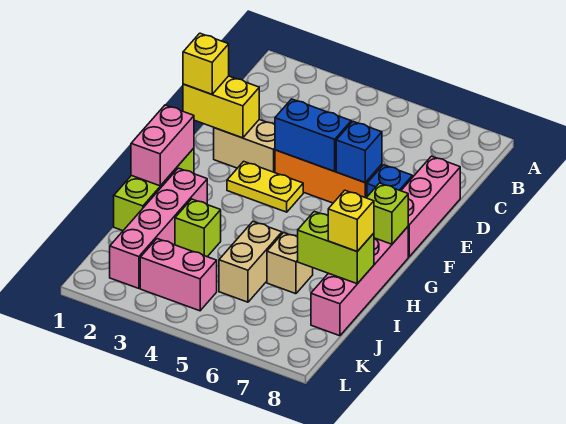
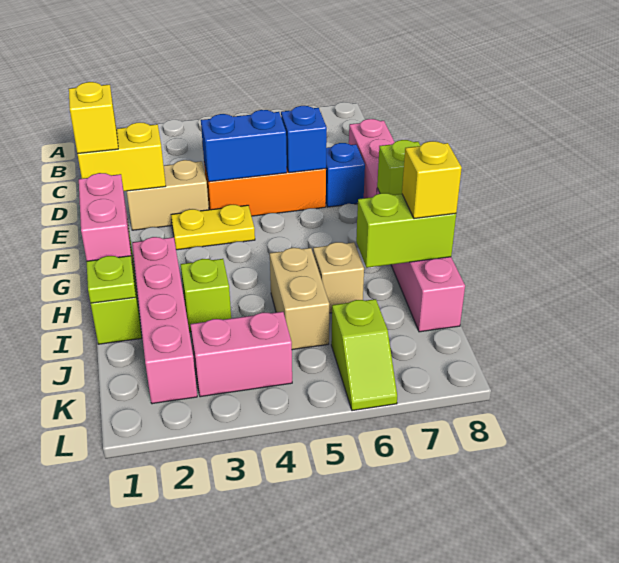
none -> lime 1x1 plate [87,256,136,303]
none -> lime 1x2 slope [331,299,397,411]

